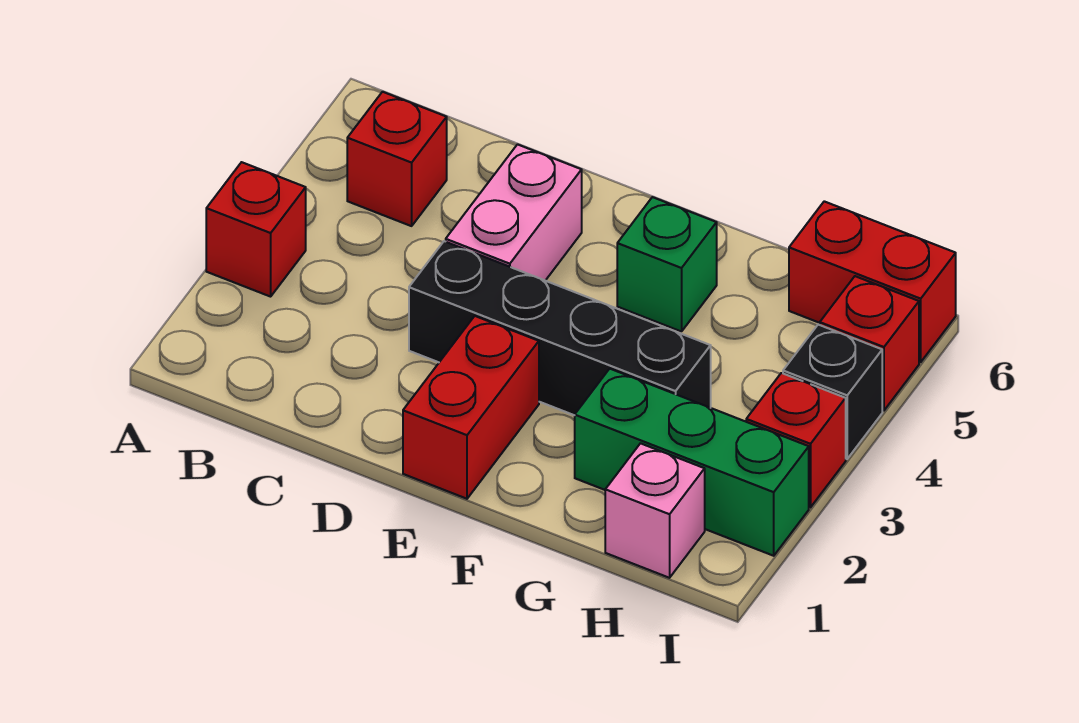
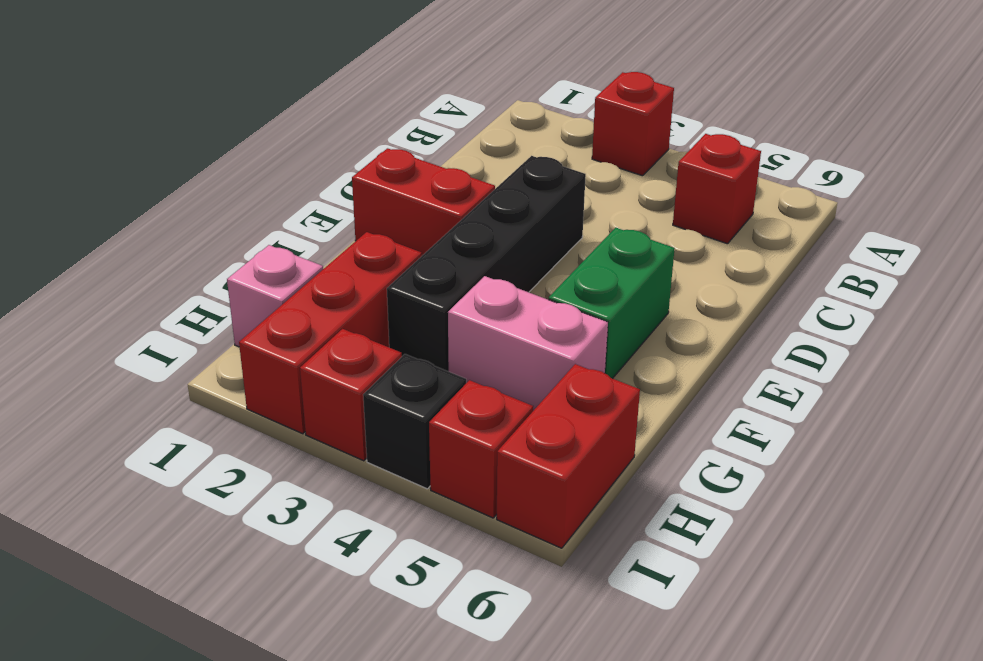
pink 1x2 brick [446,144,582,281] -> pink 1x2 brick moved to [448,276,608,411]
green 1x1 brick [617,197,717,332] -> green 1x2 brick [549,228,675,379]
green 1x3 brick [575,369,809,556] -> red 1x3 brick [239,232,422,434]

